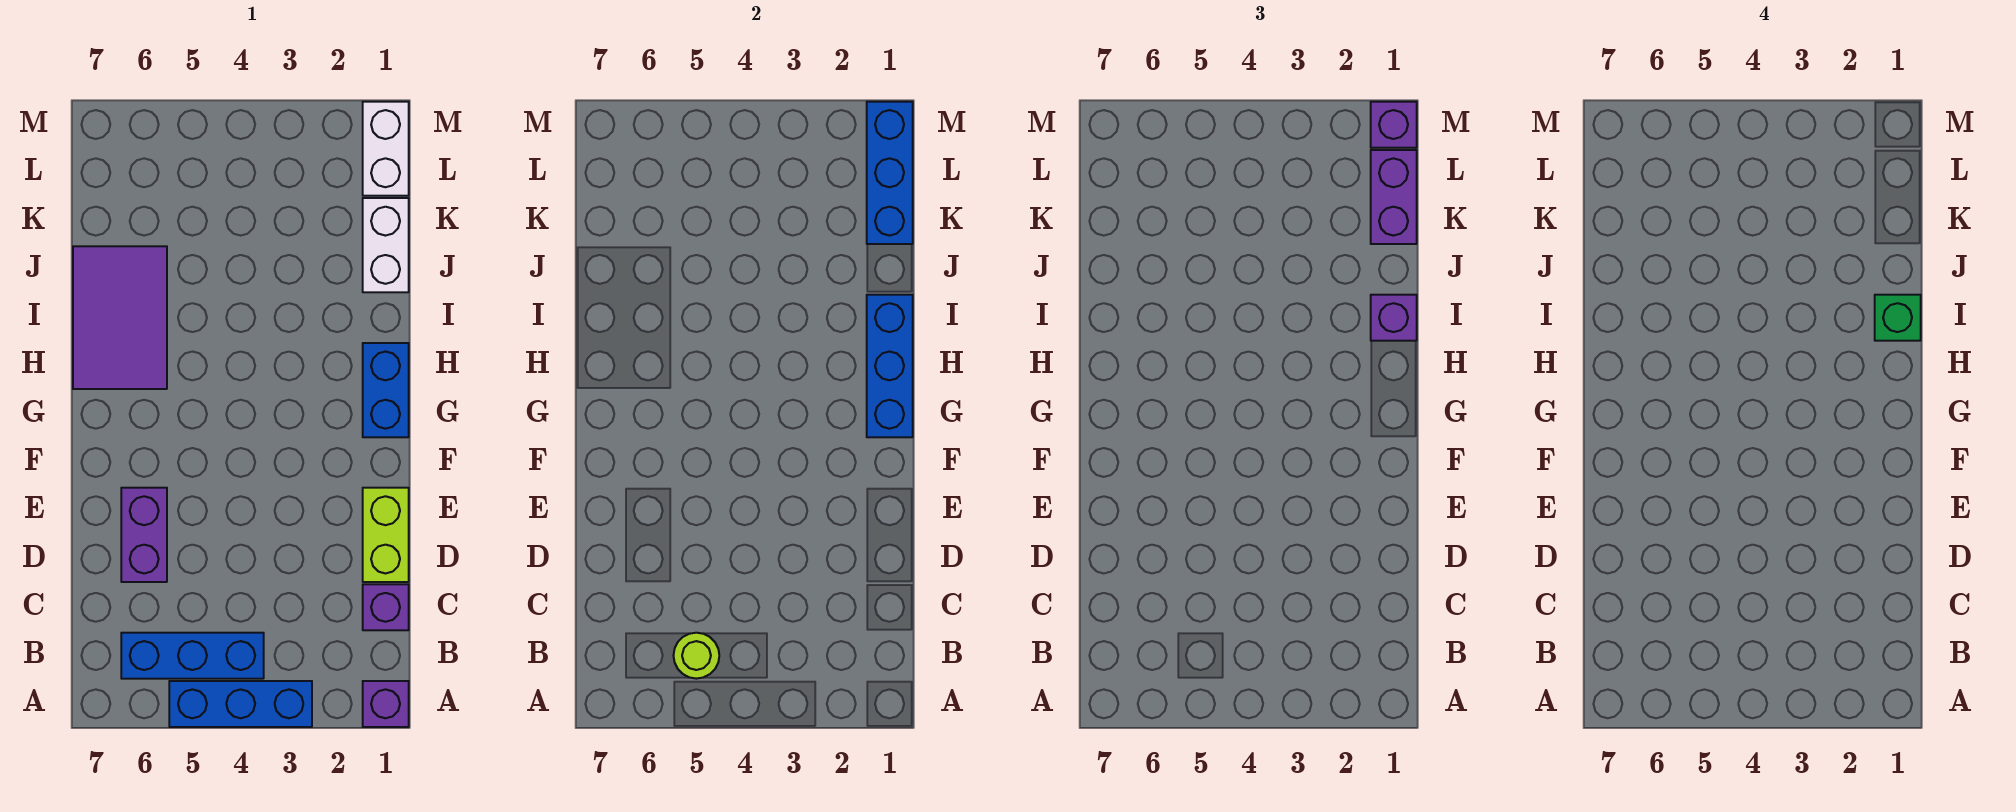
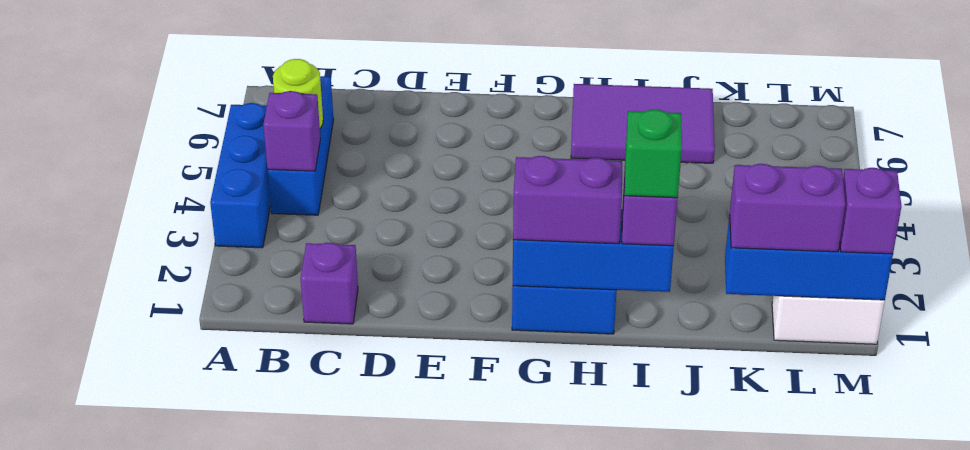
purple 1x1 brick [363,681,409,727] -> purple 1x1 brick moved to [263,91,320,171]
lime 1x2 brick [363,488,409,582] -> none
purple 1x2 brick [121,488,167,582] -> purple 1x2 brick moved to [513,156,622,244]
white 1x2 brick [363,198,409,292] -> none

